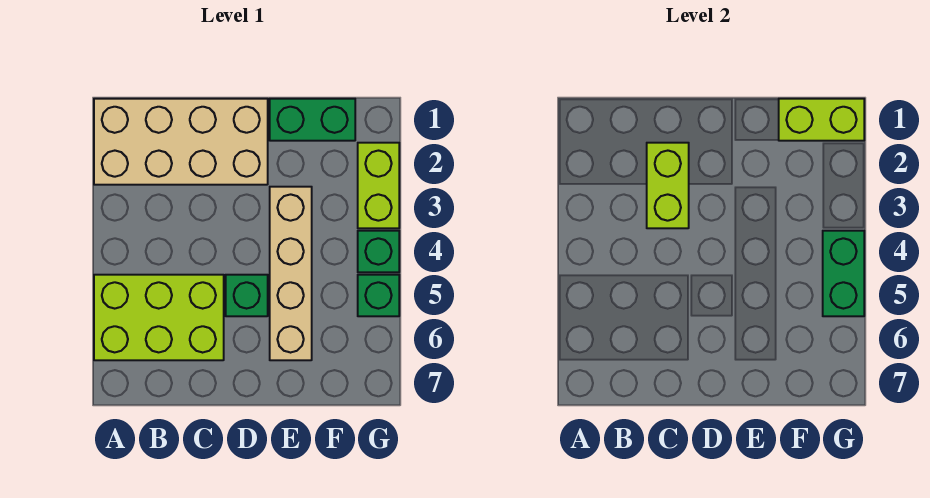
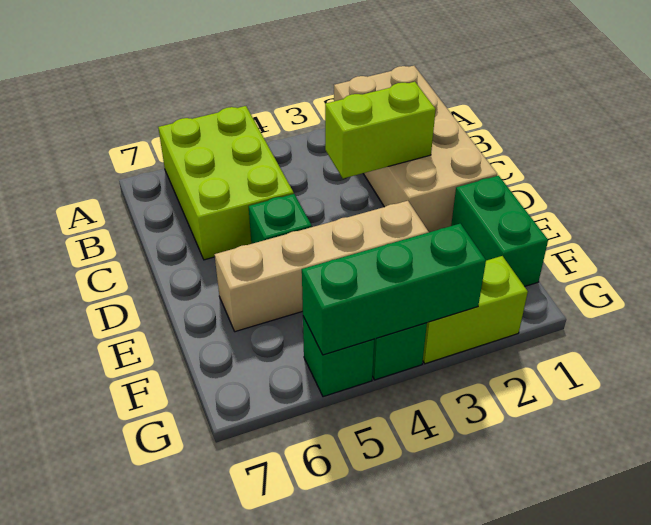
lime 1x2 brick [779,99,864,141] -> none
green 1x2 brick [823,231,864,316] -> green 1x3 brick [302,224,486,355]

